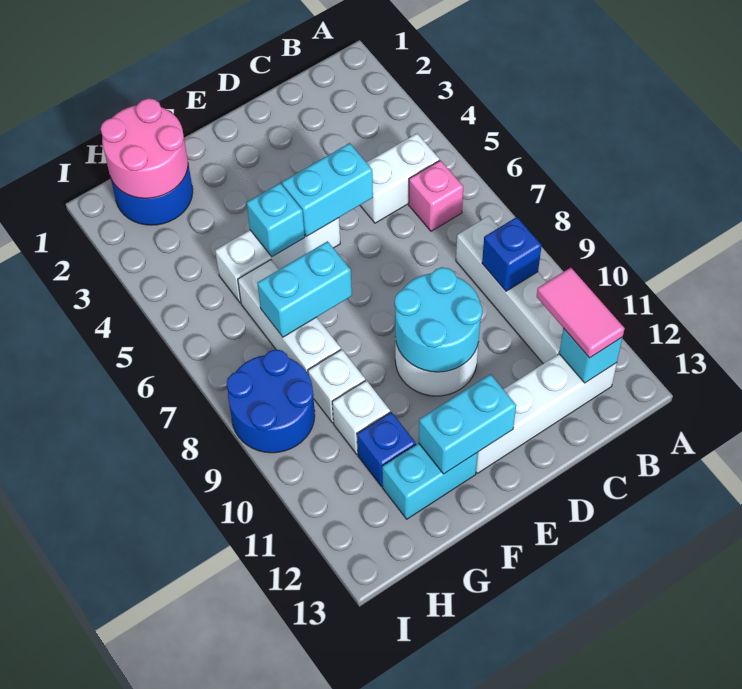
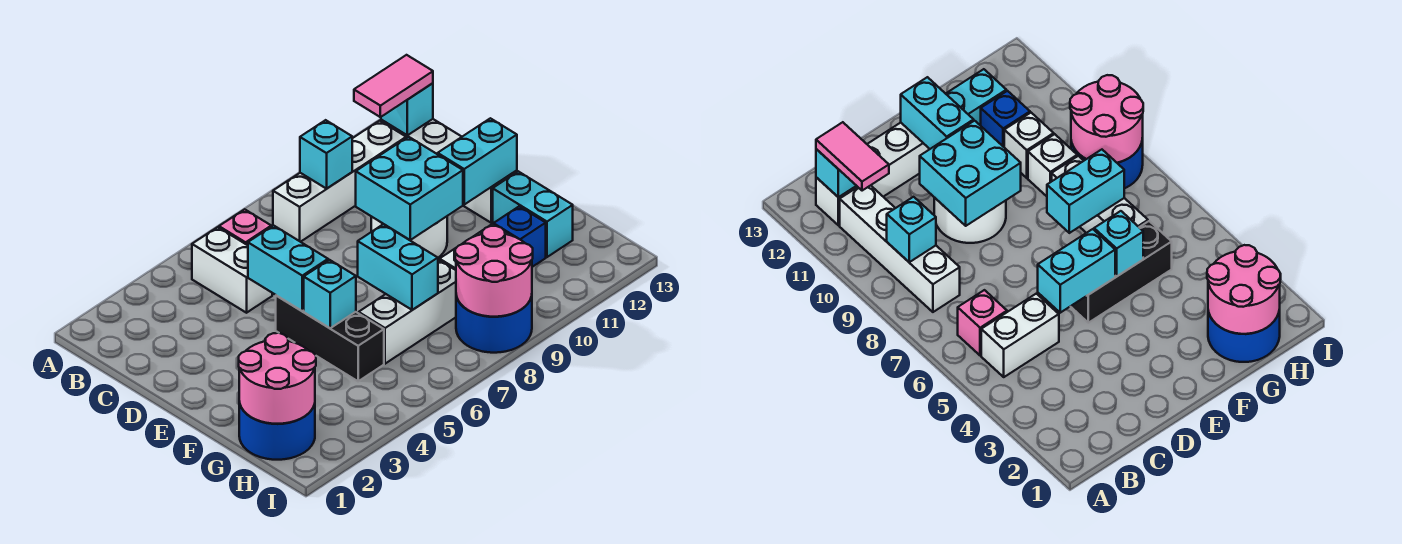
blue 1x1 brick [482,217,542,291] -> cyan 1x1 brick [300,120,352,189]
cyan 2x2 round brick [394,267,482,372] -> cyan 2x2 brick [356,137,463,240]
white 1x3 brick [215,218,340,303] -> black 1x3 brick [276,296,384,381]
cyan 1x2 brick [419,374,516,474] -> cyan 1x2 brick turned to [438,118,517,204]
none -> pink 2x2 round brick [455,226,533,317]

